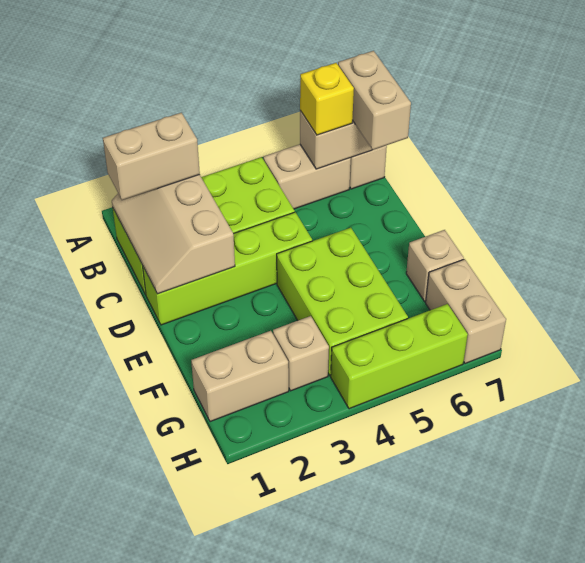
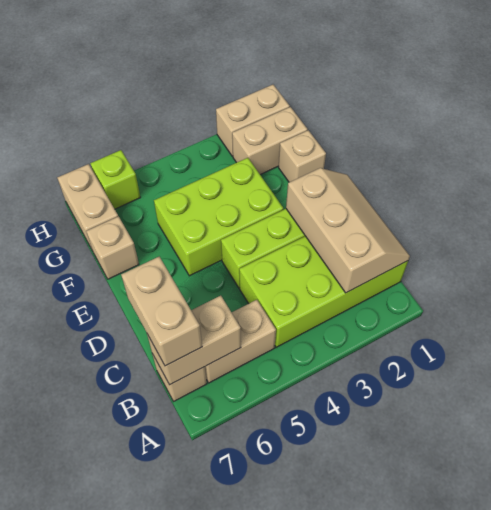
tan 1x2 brick [103,113,200,200] -> tan 1x2 brick moved to [216,85,290,156]
yellow 1x1 brick [300,63,354,135] -> none
lime 2x3 brick [277,228,408,376] -> lime 2x3 brick turned to [154,158,283,276]
tan 1x1 brick [273,316,329,391] -> tan 1x1 brick moved to [279,130,326,182]
lime 1x3 brick [331,304,468,409] -> lime 1x1 brick [90,150,140,209]

